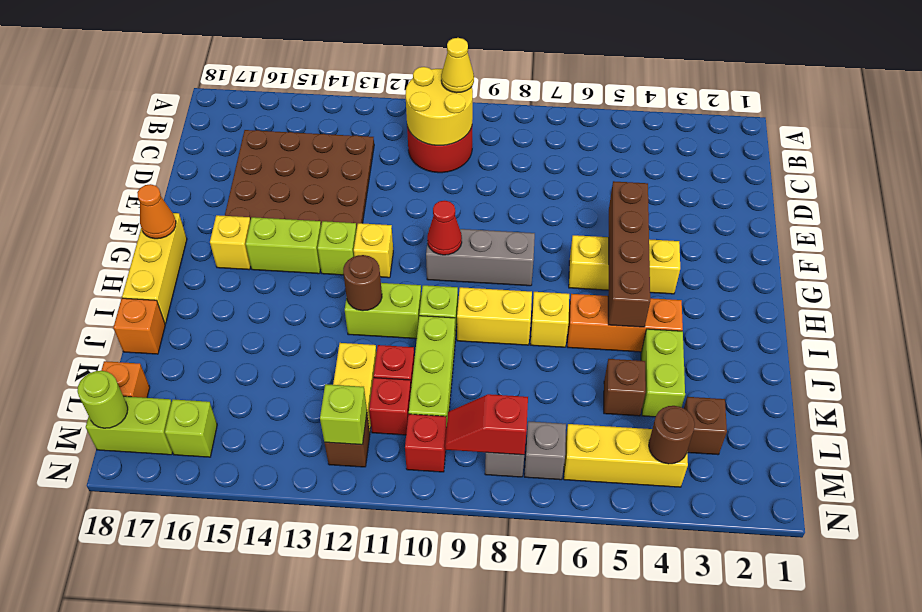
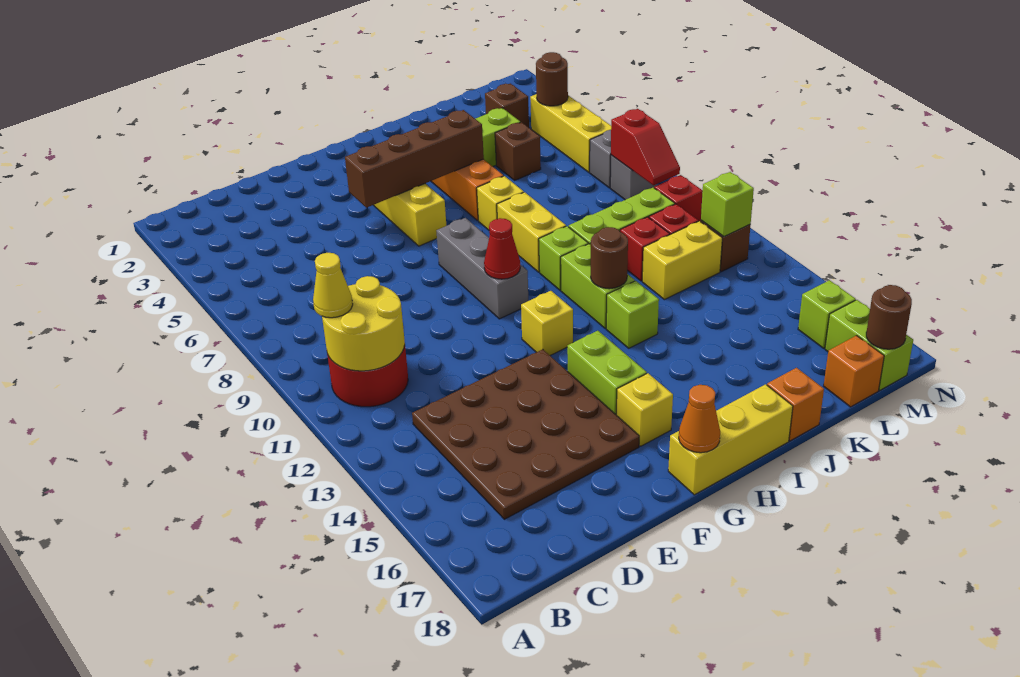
lime 1x1 brick [318,221,357,275] -> lime 1x1 brick moved to [606,281,659,348]
lime 1x1 round brick [77,371,128,428] -> brown 1x1 round brick [866,285,912,349]

